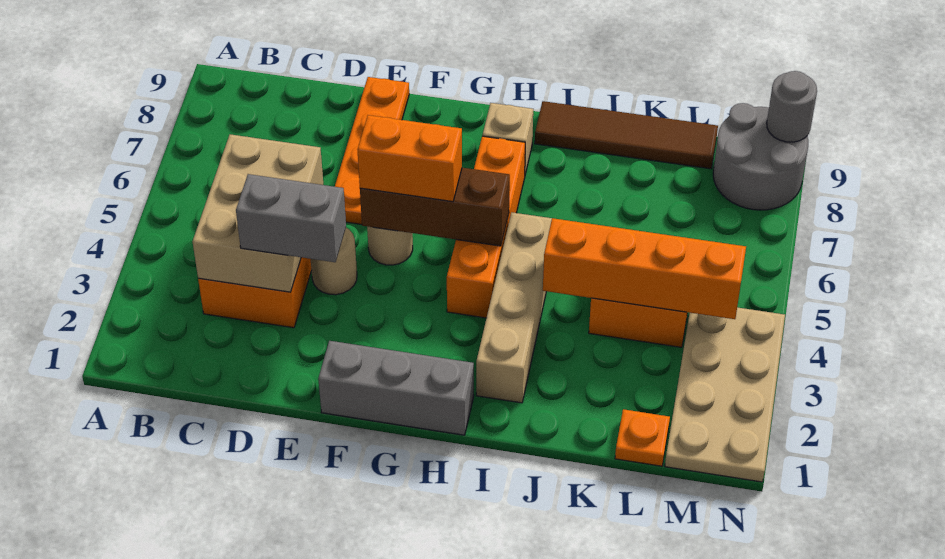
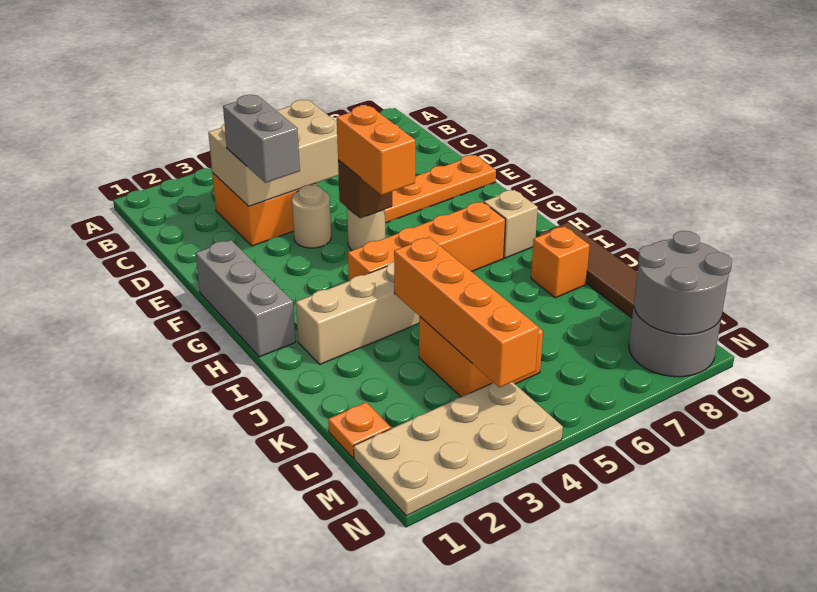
brown 1x3 brick [360,168,510,246] -> brown 1x1 brick [338,160,392,218]
none -> orange 1x1 brick [531,226,590,298]
grey 1x1 round brick [767,71,817,142] -> grey 2x2 round brick [634,231,732,335]

